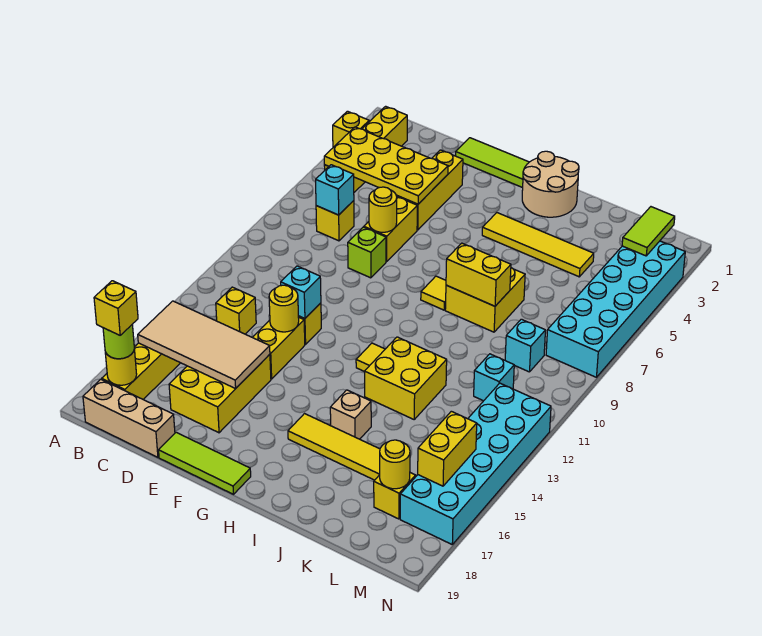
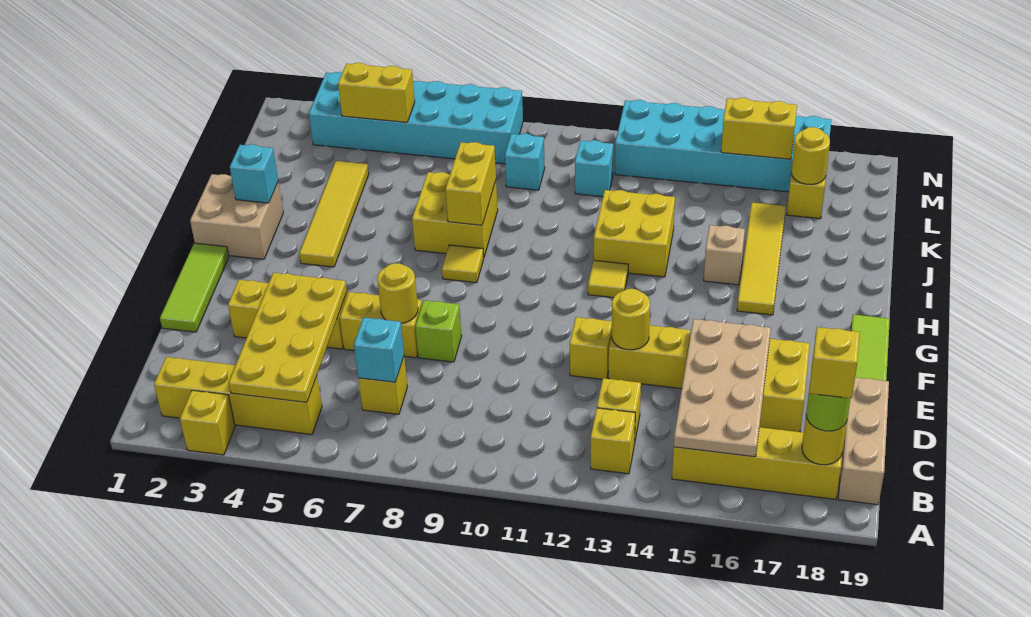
none -> yellow 1x1 brick [591,408,635,474]
tan 2x4 tile [138,301,270,388] -> tan 2x4 plate [674,319,771,457]
cyan 1x1 brick [281,266,321,319] -> cyan 1x1 brick moved to [230,144,278,203]
tan 2x2 round brick [522,151,579,217] -> tan 2x2 brick [190,174,283,259]
lime 1x2 tile [622,207,675,256] -> none
none -> yellow 1x2 brick [338,63,415,122]

